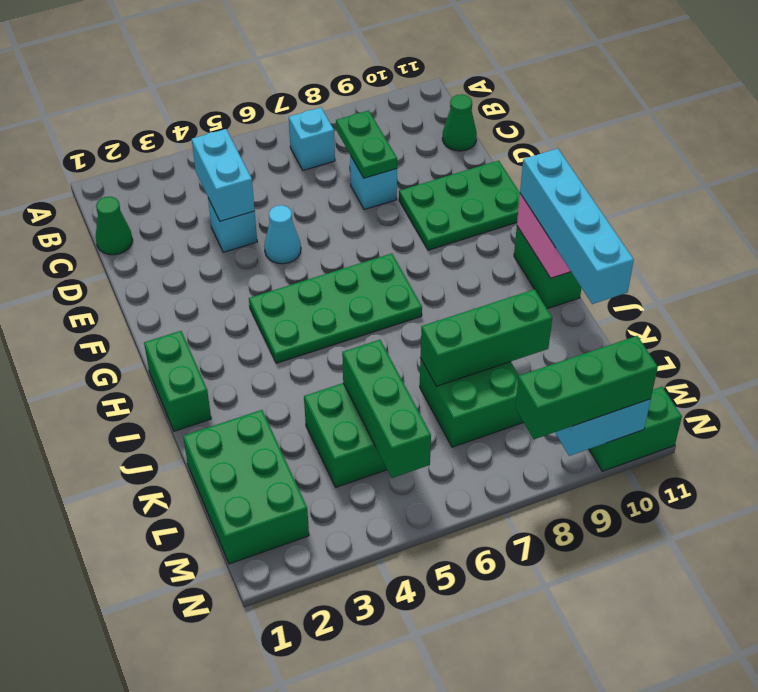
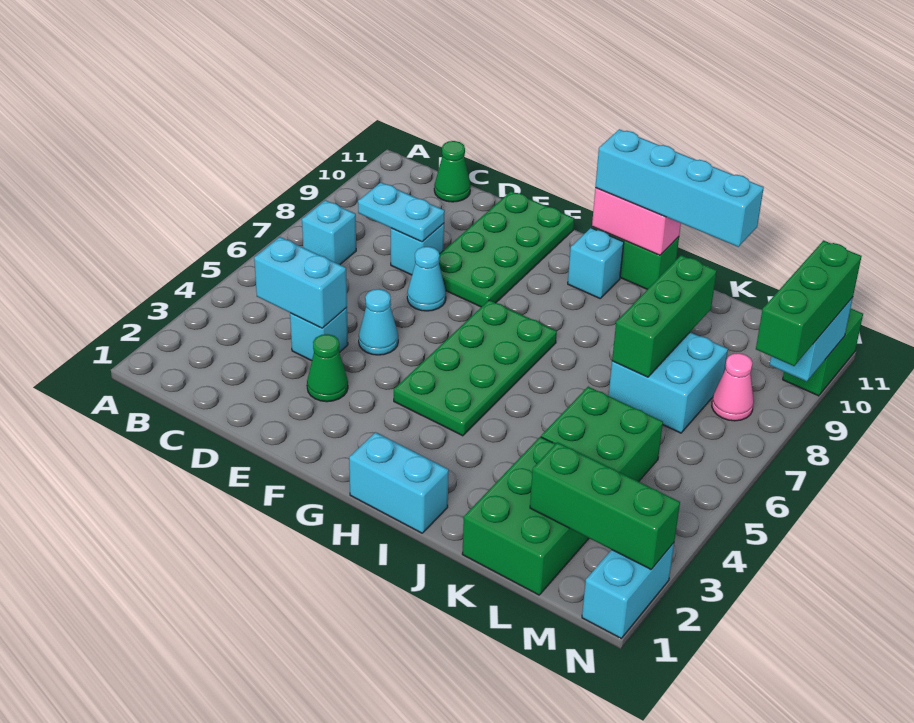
green 1x1 cone [95,197,133,255] -> green 1x1 cone moved to [307,334,348,402]
green 1x2 plate [336,110,397,178] -> cyan 1x2 plate [358,182,445,242]
none -> cyan 1x1 cone [407,247,446,311]
green 2x3 plate [399,160,520,250] -> green 2x4 plate [439,191,574,307]
green 1x2 brick [144,331,211,431] -> cyan 1x2 brick [349,432,449,533]
none -> cyan 1x1 brick [568,228,624,298]
green 2x3 brick [183,410,309,564] -> green 2x3 brick turned to [462,437,589,595]
green 1x3 brick [342,340,431,478] -> green 1x3 brick moved to [530,442,680,569]
green 2x2 brick [420,358,524,447] -> cyan 2x2 brick [609,332,728,433]
none -> pink 1x1 cone [712,353,754,421]
none -> cyan 1x2 brick [582,543,674,638]

